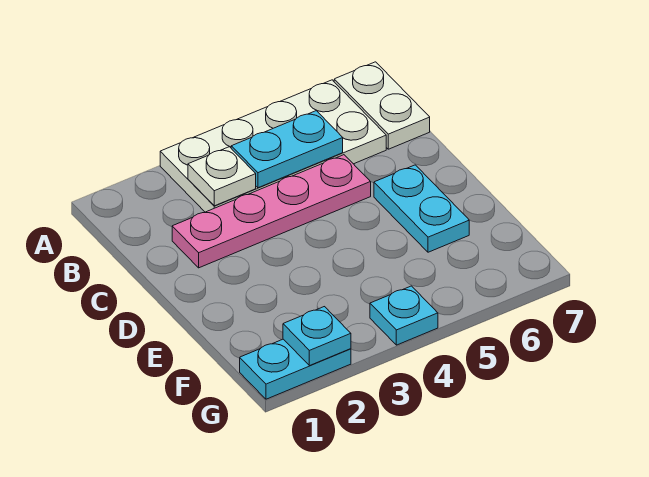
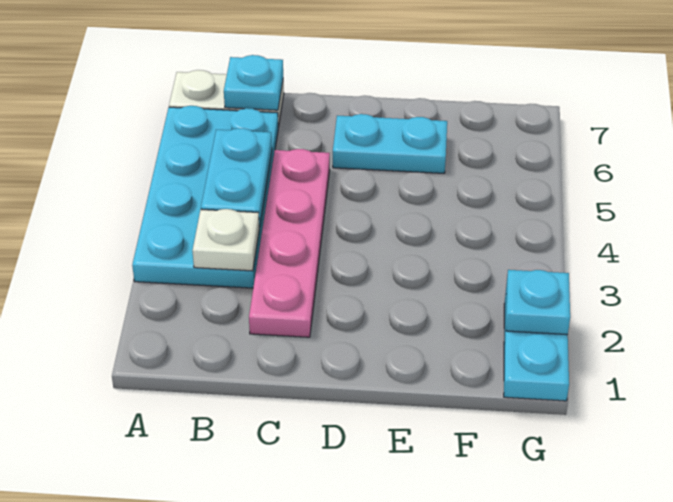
white 2x4 plate [160,80,386,212] -> cyan 2x4 plate [132,106,278,288]
cyan 1x1 plate [370,286,438,345] -> cyan 1x1 plate moved to [224,55,283,110]

